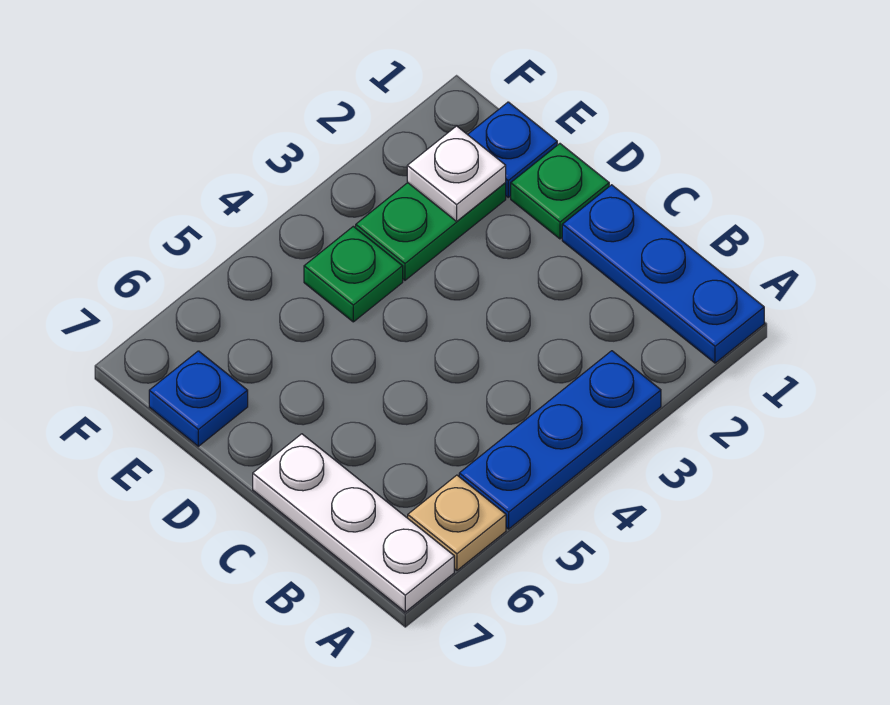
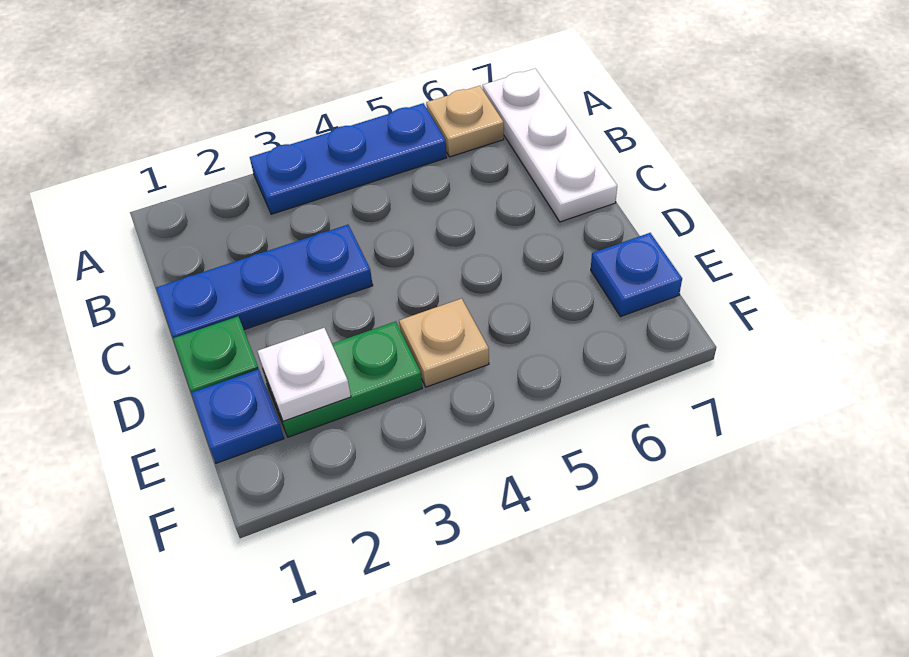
blue 1x3 plate [562,185,764,363] -> blue 1x3 plate turned to [156,225,373,338]
green 1x1 plate [304,226,403,322] -> tan 1x1 plate [399,298,489,387]

